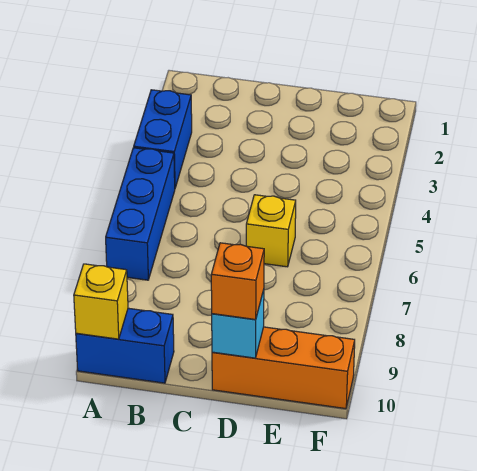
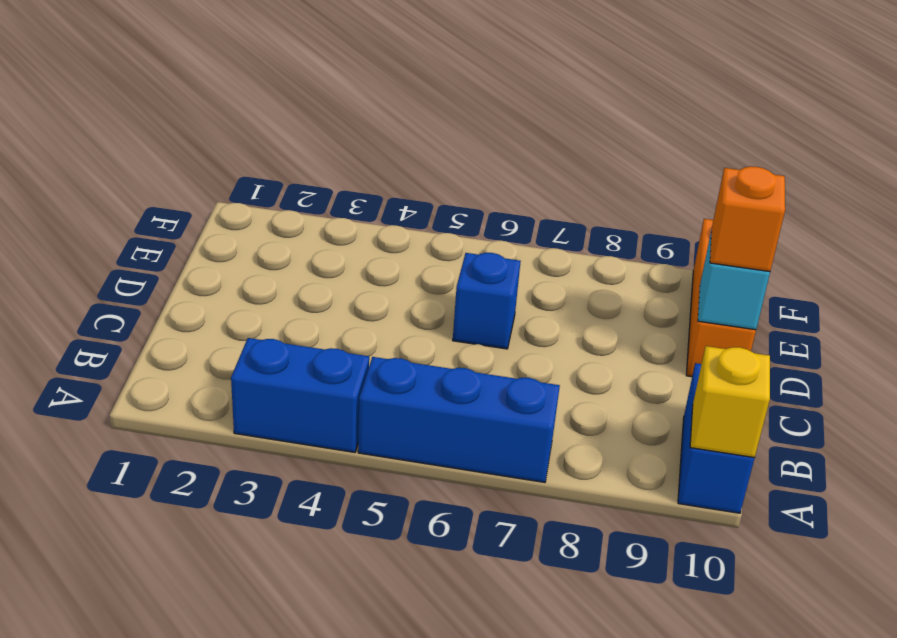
yellow 1x1 brick [246,195,296,267] -> blue 1x1 brick [453,253,521,349]

